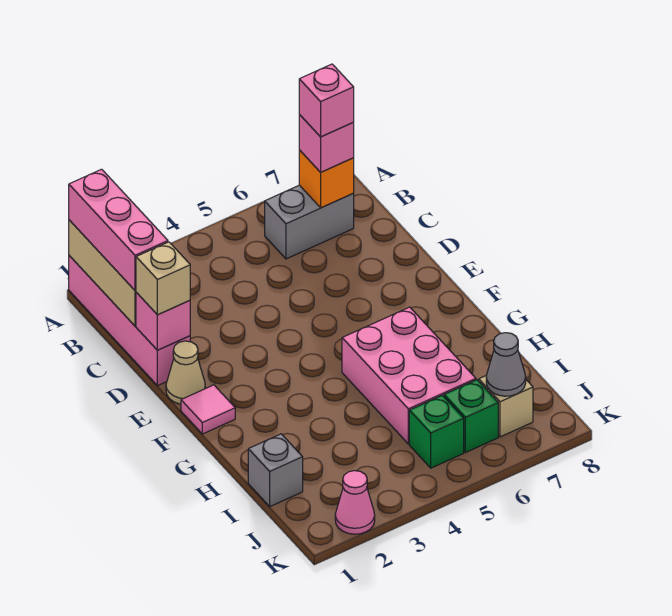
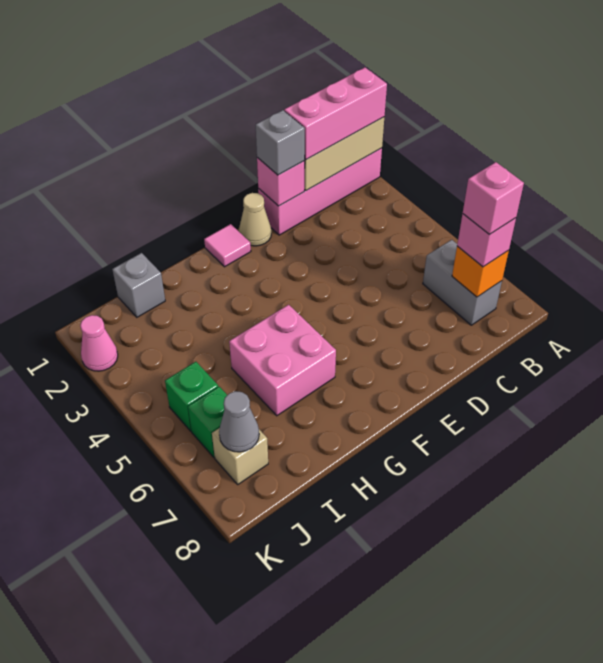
tan 1x1 brick [136,242,190,315] -> grey 1x1 brick [256,110,305,175]
pink 2x3 brick [342,307,476,444] -> pink 2x2 brick [229,305,336,416]

